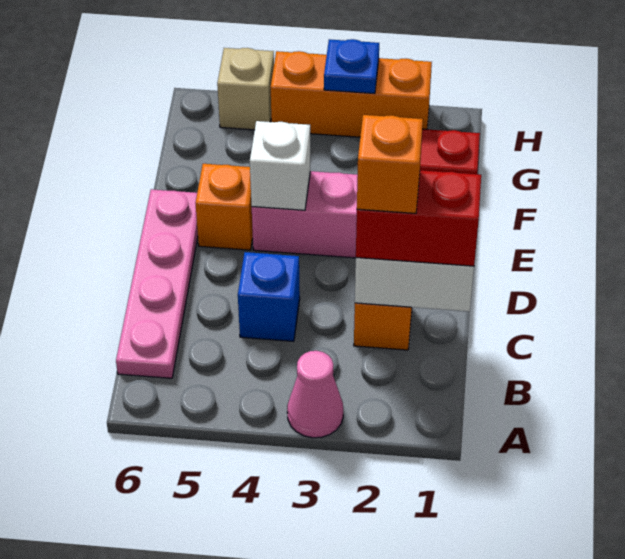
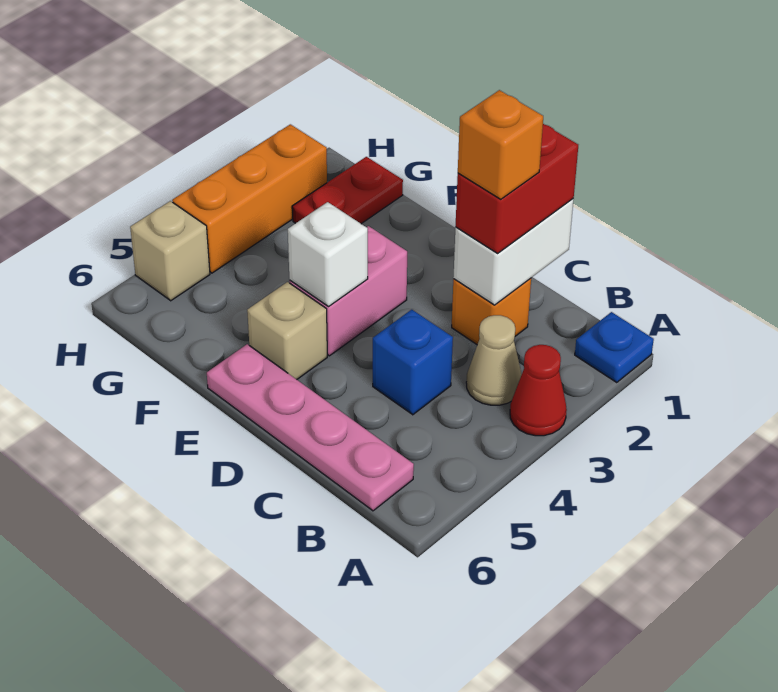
pink 1x1 cone [287,351,343,438] -> red 1x1 cone [510,345,567,436]
none -> tan 1x1 cone [466,315,522,405]
orange 1x1 brick [196,164,253,250] -> tan 1x1 brick [247,282,327,379]
blue 1x1 plate [324,39,379,94] -> blue 1x1 plate moved to [575,312,654,383]

